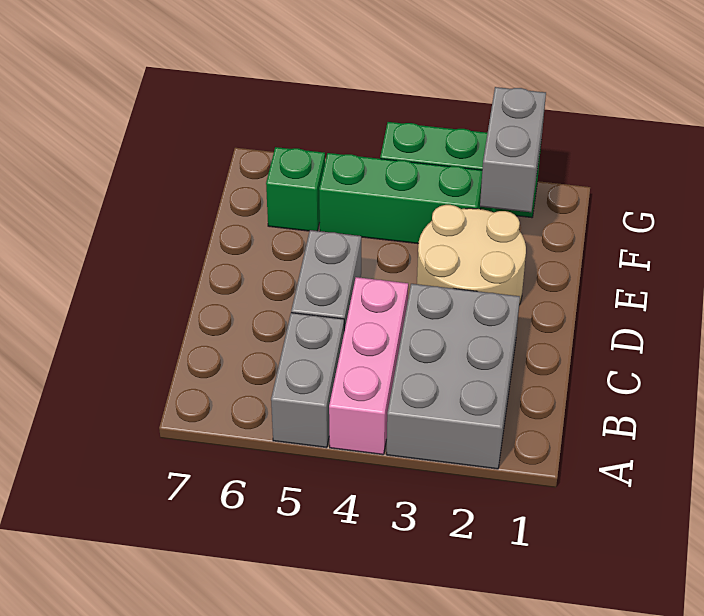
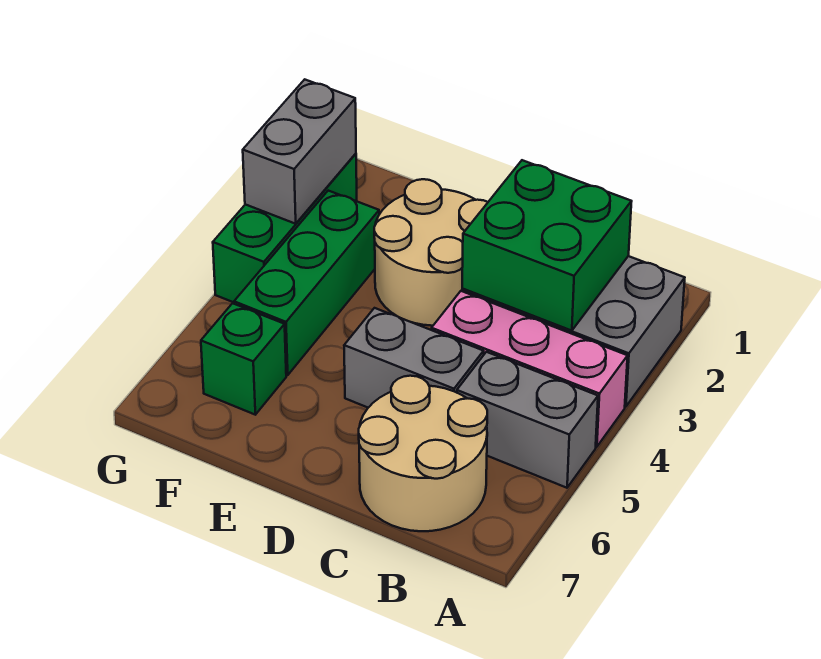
none -> green 2x2 brick [462,160,632,331]
none -> tan 2x2 round brick [359,376,487,531]
grey 1x2 brick [480,87,546,212] -> grey 1x2 brick turned to [243,79,356,224]

